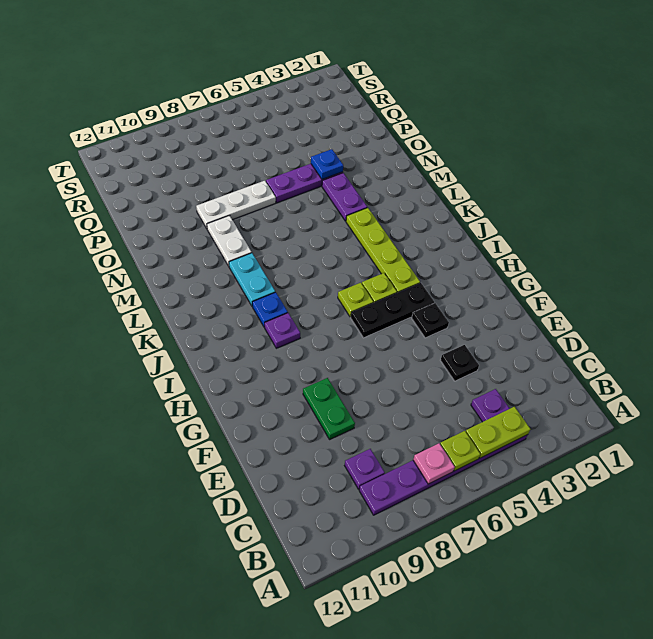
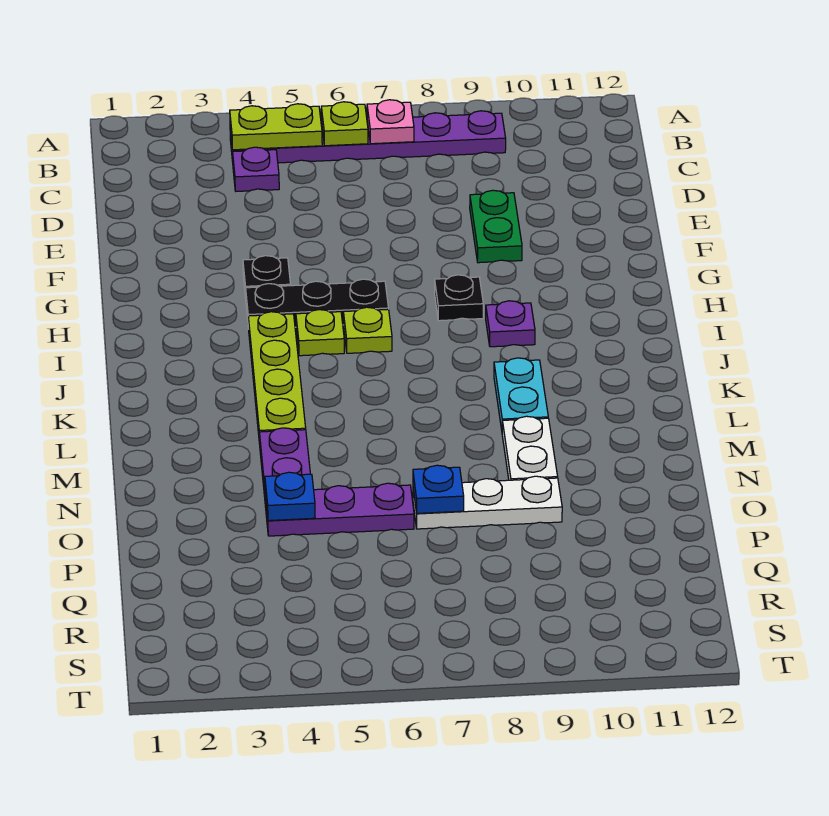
purple 1x1 plate [345,449,385,489] -> none
black 1x1 plate [440,345,479,381] -> black 1x1 plate moved to [435,275,483,321]
blue 1x1 plate [252,292,288,327] -> blue 1x1 plate moved to [413,465,464,513]

